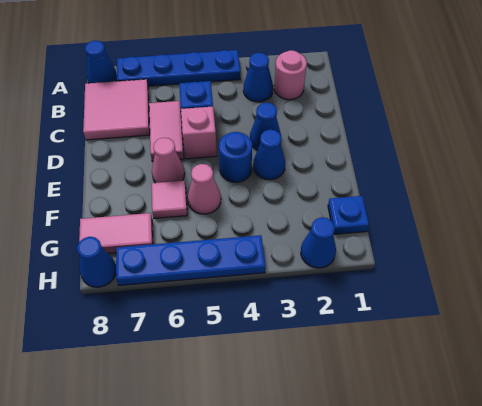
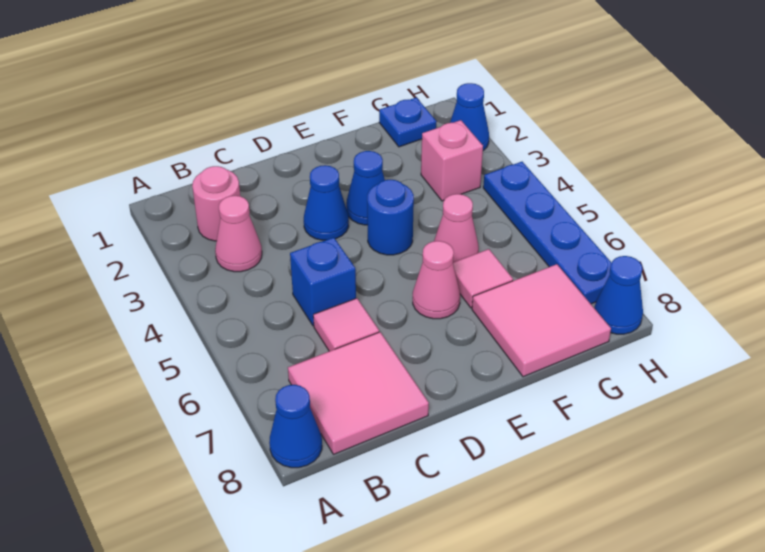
blue 1x4 plate [117,50,240,86] -> none
blue 1x1 cone [243,53,273,102] -> pink 1x1 cone [215,196,262,272]
pink 1x2 tile [149,101,184,161] -> pink 1x1 tile [313,298,379,351]
pink 1x1 brick [181,107,217,159] -> pink 1x1 brick moved to [421,120,483,201]
pink 1x2 tile [79,213,153,253] -> pink 2x2 tile [472,264,611,377]

